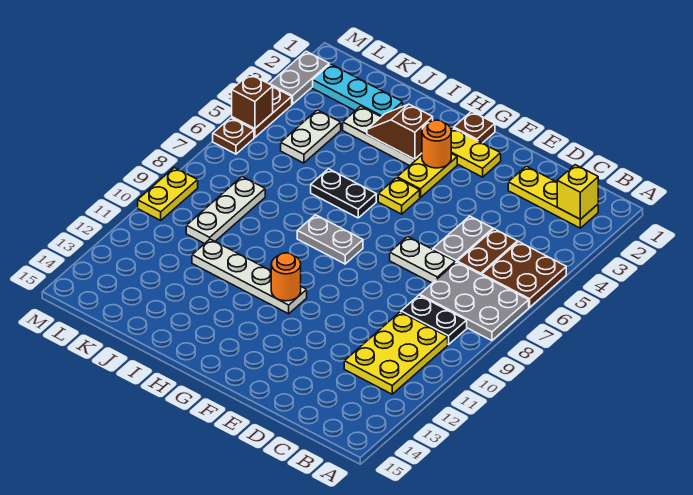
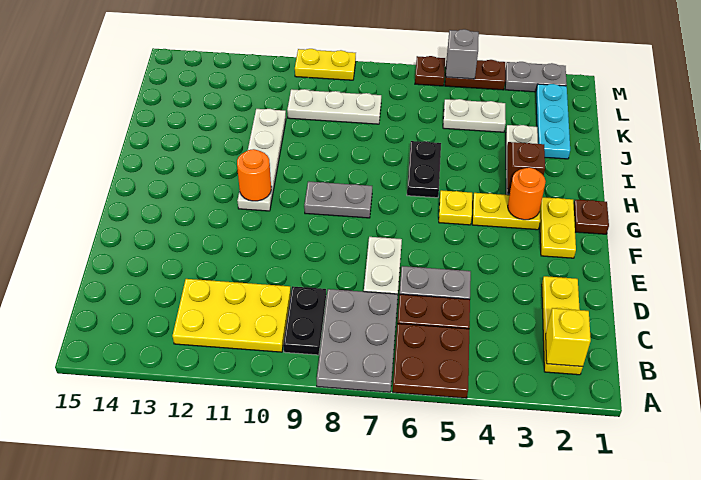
grey 1x2 plate [297,215,363,264] -> grey 1x2 plate turned to [304,181,372,218]
brown 1x1 brick [232,74,273,129] -> grey 1x1 brick [446,29,479,79]

